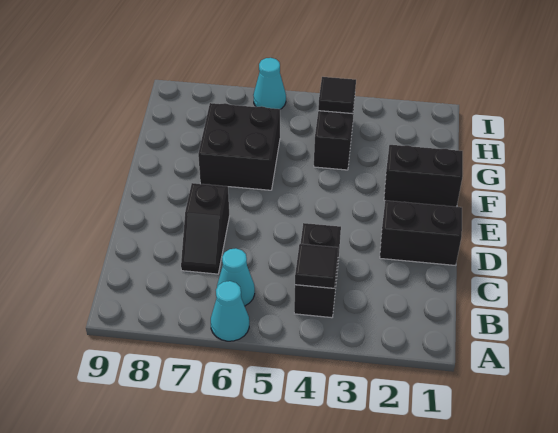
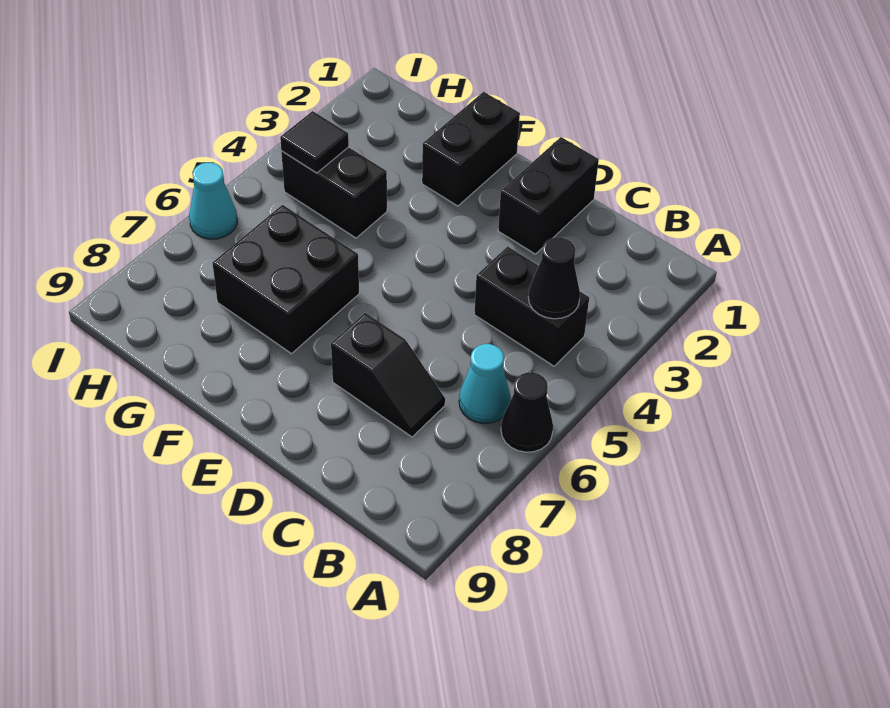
cyan 1x1 cone [211,281,249,341] -> black 1x1 cone [501,372,553,452]
black 1x1 tile [295,244,338,288] -> black 1x1 cone [528,237,580,319]

